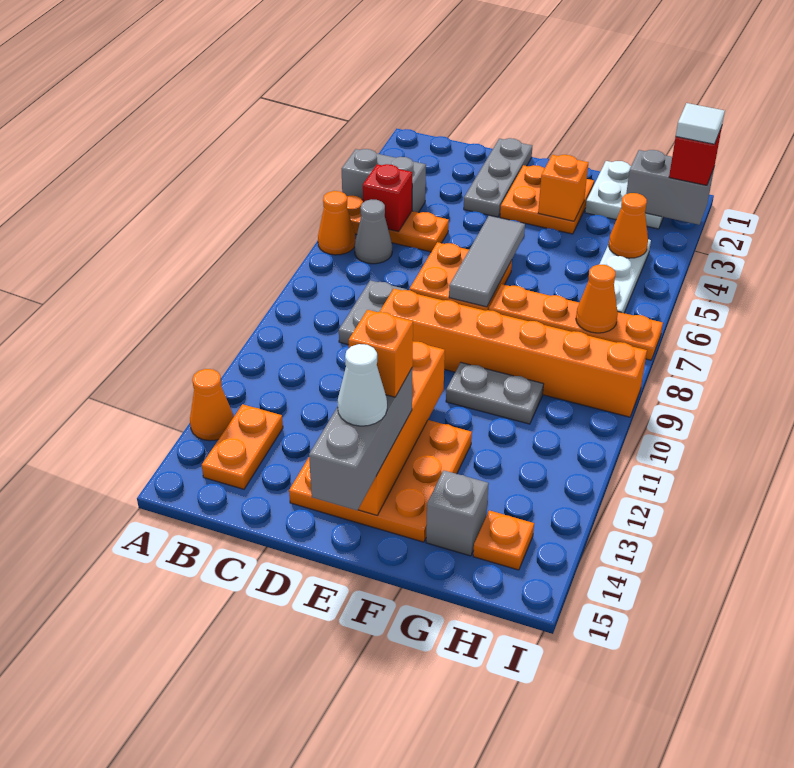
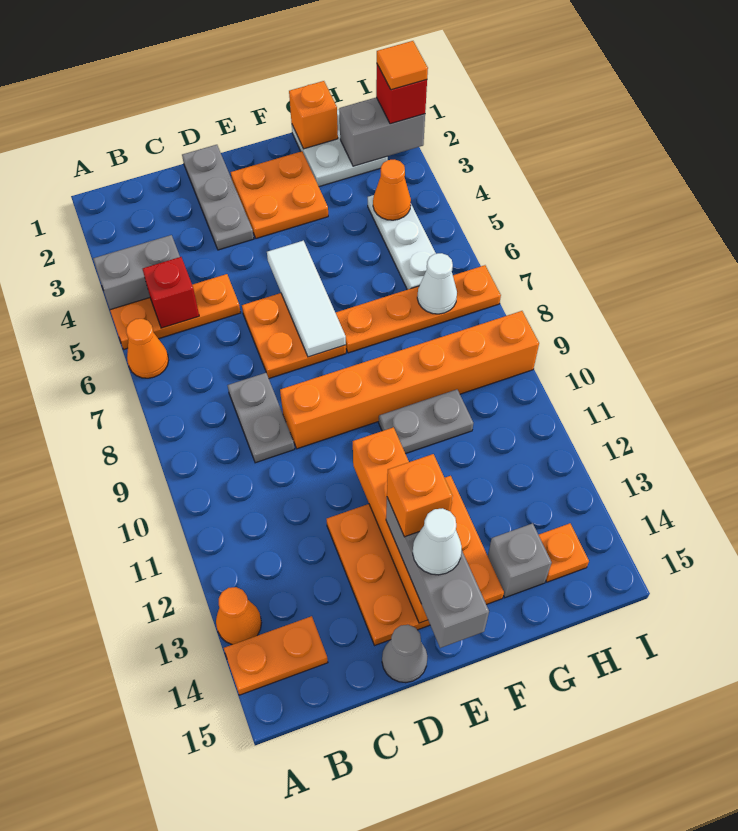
grey 1x1 cone [354,199,392,264] -> grey 1x1 cone moved to [382,625,428,683]
orange 1x2 plate [202,404,283,489] -> orange 1x2 plate turned to [224,616,328,695]
grey 1x3 tile [449,216,525,307] -> white 1x3 tile [267,241,346,357]
orange 1x1 brick [538,155,588,221] -> orange 1x1 brick moved to [289,81,338,149]
orange 1x1 cone [576,265,618,333] -> white 1x1 cone [417,253,457,314]
white 1x1 tile [676,103,725,144] -> orange 1x1 tile [377,41,428,90]

